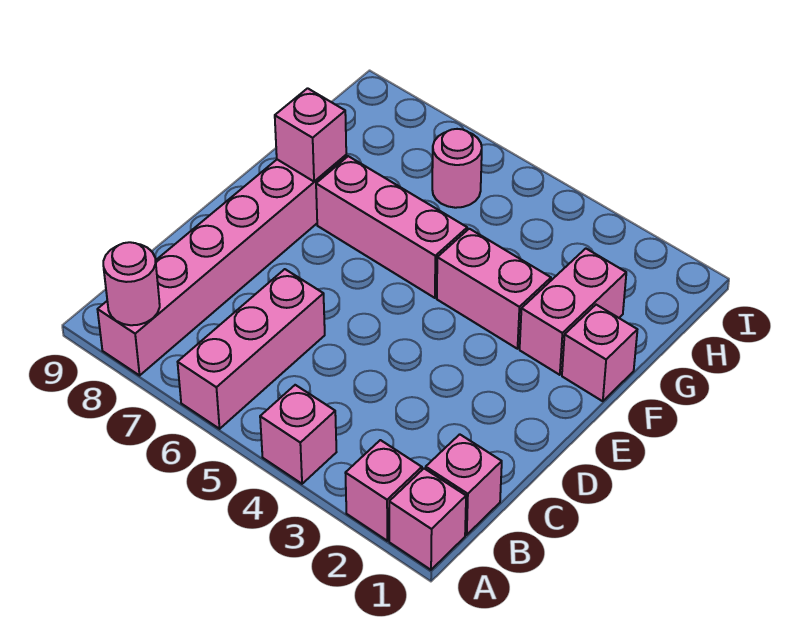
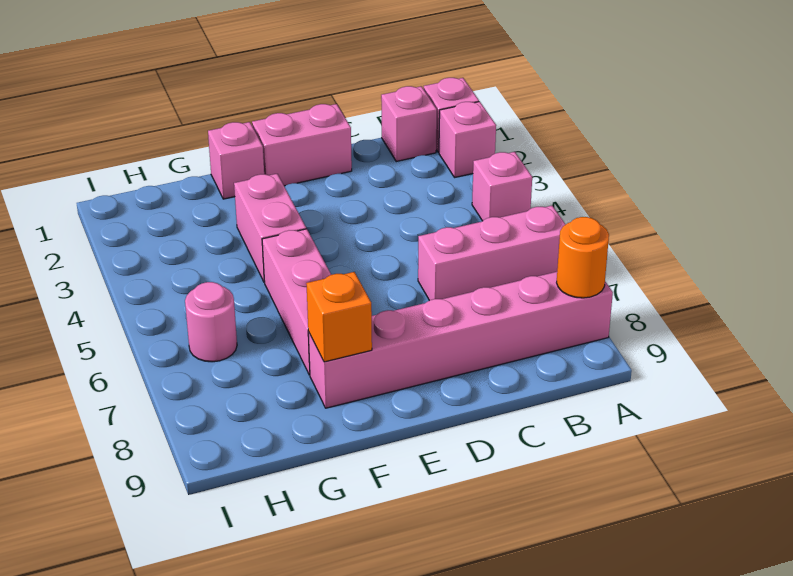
pink 1x1 round brick [103,242,160,325] -> orange 1x1 round brick [557,217,609,298]
pink 1x2 brick [520,249,626,375] -> pink 1x2 brick moved to [252,104,352,186]
pink 1x1 brick [275,88,346,181] -> orange 1x1 brick [306,272,372,362]

